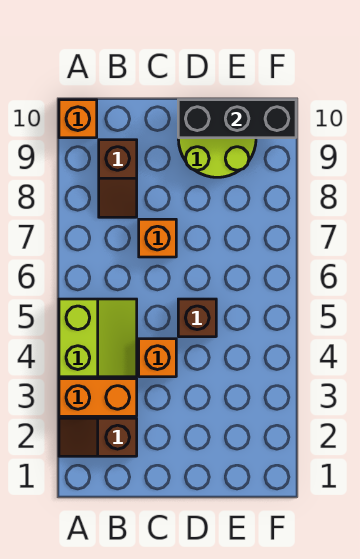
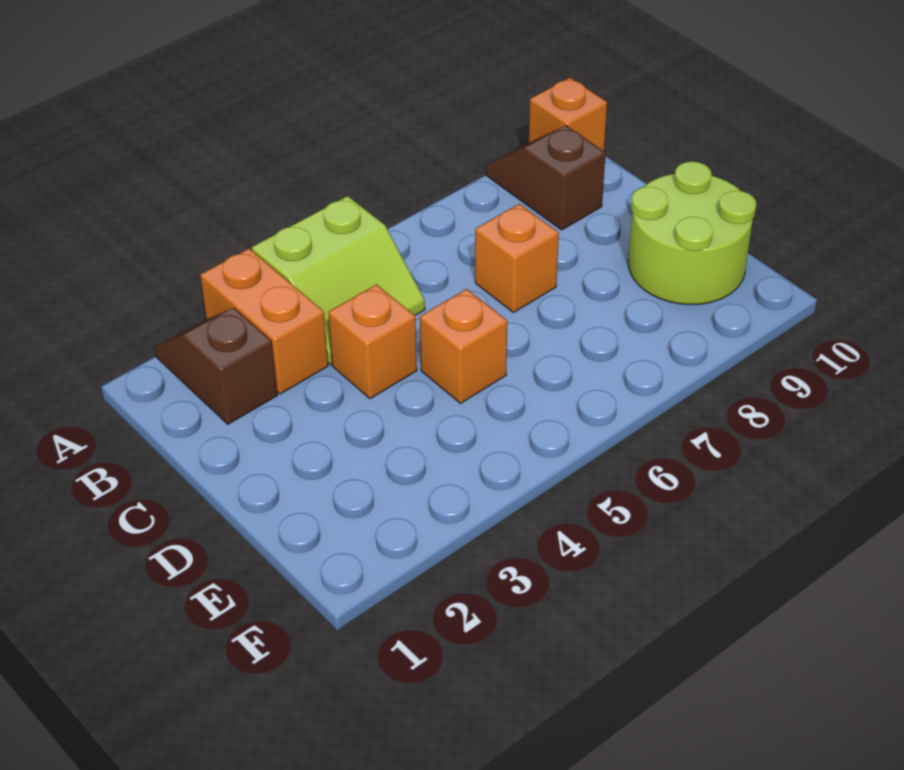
brown 1x2 slope [99,140,137,217] -> brown 1x2 slope turned to [486,126,606,230]
brown 1x1 brick [178,299,216,337] -> orange 1x1 brick [420,289,507,403]
black 1x3 brick [178,100,296,138] -> none

